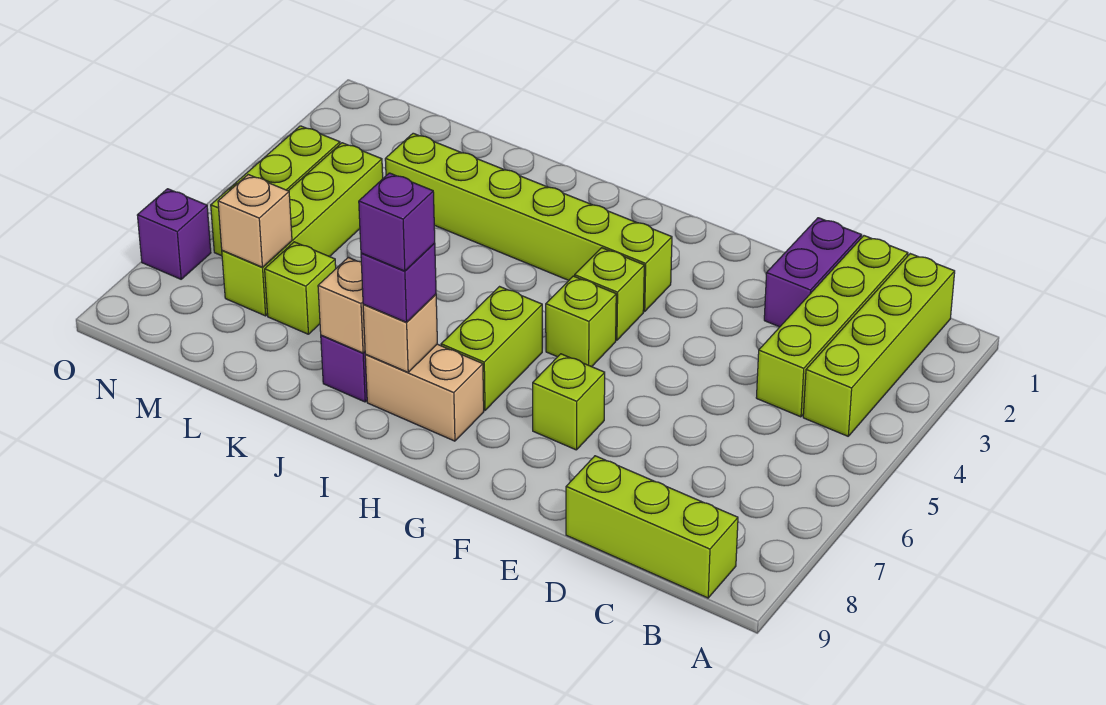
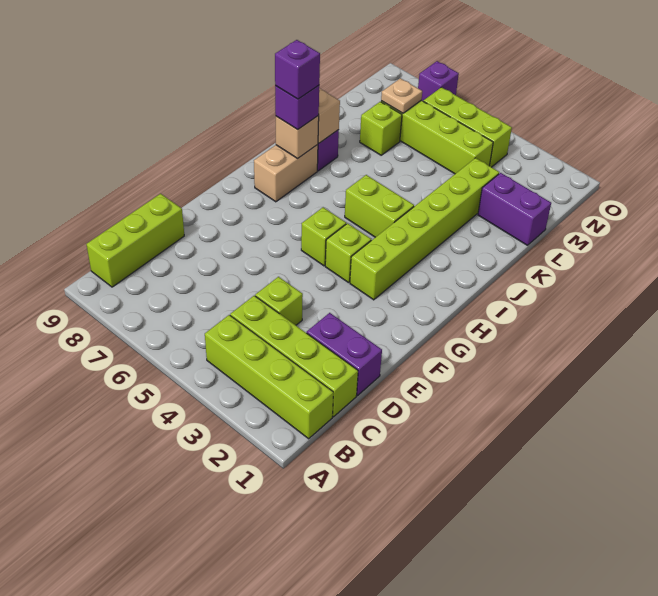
lime 1x1 brick [533,354,605,450] -> lime 1x1 brick moved to [255,277,303,325]
lime 1x2 brick [441,287,542,410] -> lime 1x2 brick moved to [345,175,414,237]
none -> purple 1x2 brick [478,173,551,245]
tan 1x1 brick [218,175,292,267] -> tan 1x1 plate [381,78,422,113]

